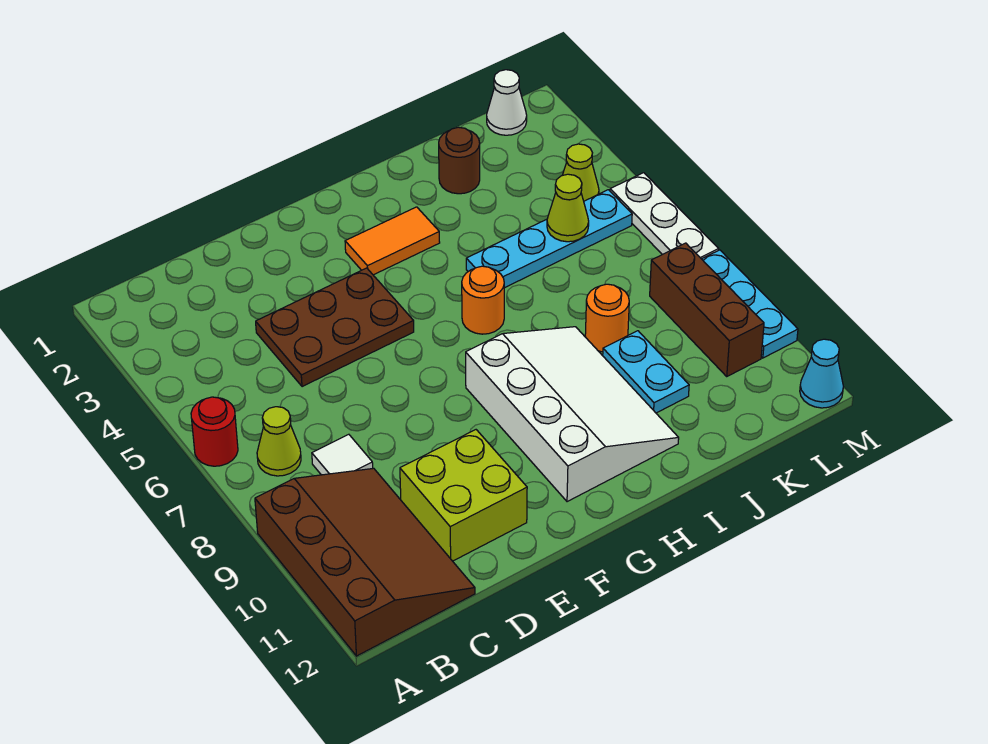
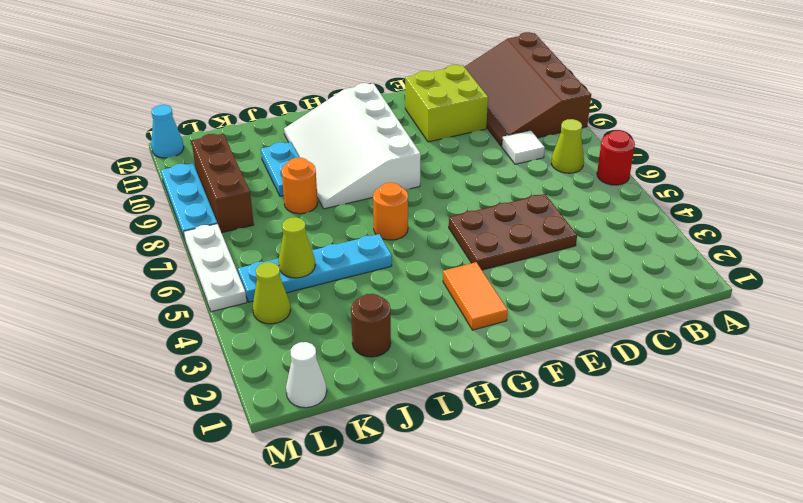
orange 1x2 tile [345,207,440,275] -> orange 1x2 tile turned to [443,262,508,330]

